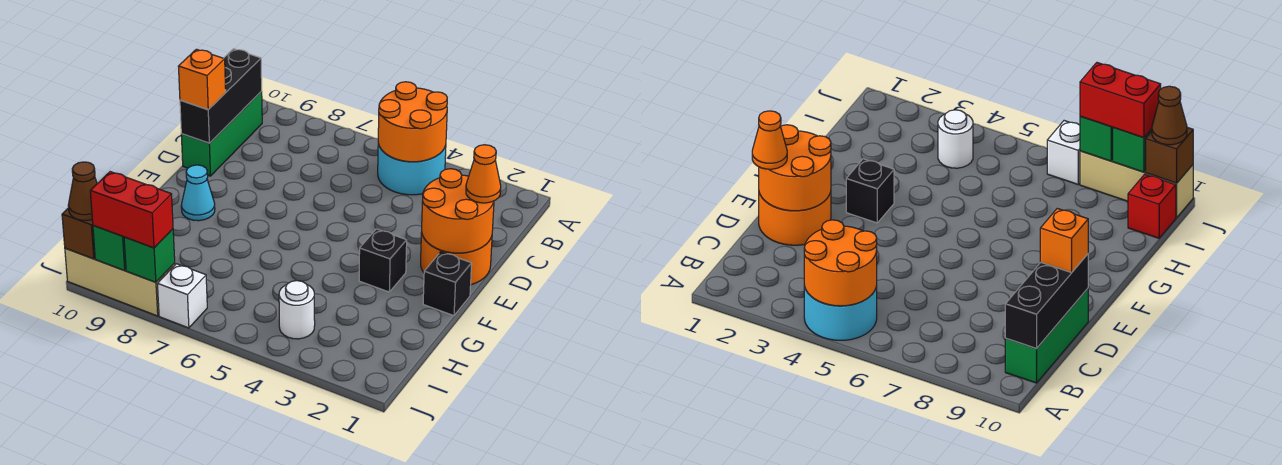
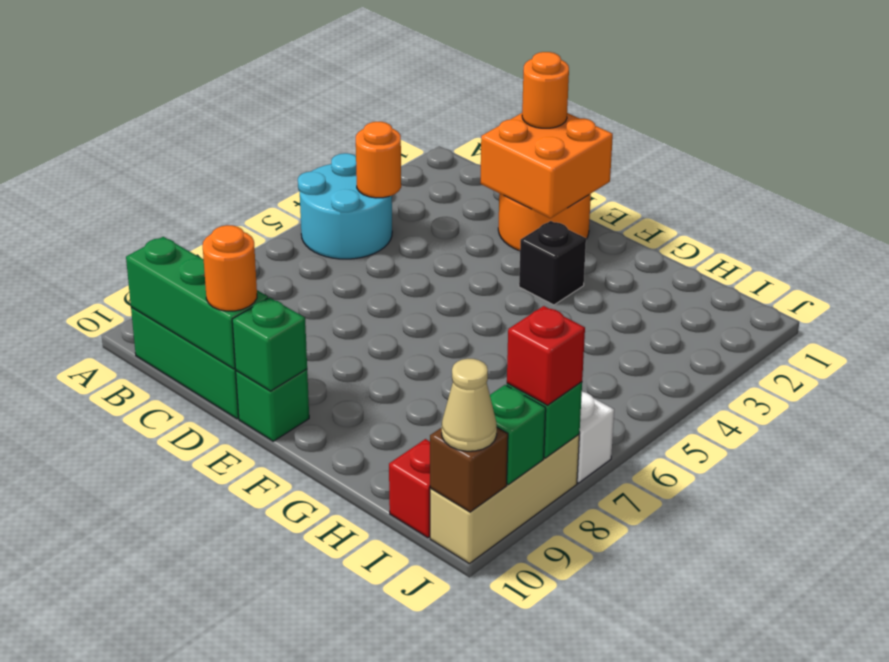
orange 2x2 round brick [378,82,447,162] -> orange 1x1 round brick [356,122,401,198]
black 1x3 brick [180,49,262,143] -> green 1x3 brick [126,237,268,369]
orange 2x2 round brick [422,169,494,253] -> orange 2x2 brick [480,113,613,218]
orange 1x1 cone [466,145,501,203] -> orange 1x1 round brick [522,52,569,128]
orange 1x1 brick [178,49,226,110] -> orange 1x1 round brick [203,225,257,311]
none -> green 1x1 brick [236,369,309,441]
none -> green 1x1 brick [232,297,307,391]
black 1x1 brick [423,252,472,316] -> none
cyan 1x1 cone [181,165,215,221] -> none
white 1x1 round brick [279,281,315,339] -> none
red 1x2 brick [90,172,173,248] -> red 1x1 brick [507,306,585,405]
brown 1x1 cone [68,162,97,220] -> tan 1x1 cone [442,359,497,451]

